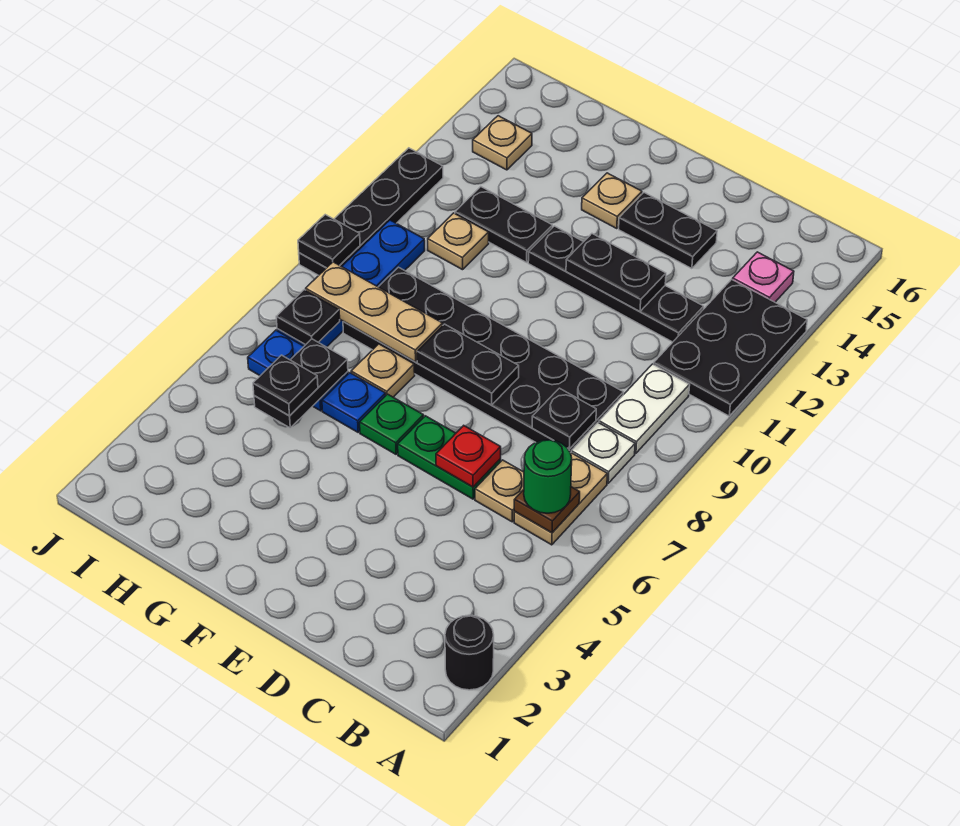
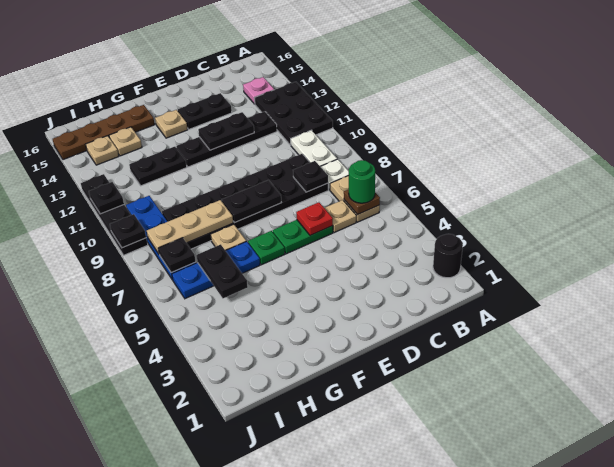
none -> brown 1x4 plate [53,105,155,160]
black 1x1 plate [253,355,318,416] -> black 1x1 plate moved to [89,182,124,214]
tan 1x1 plate [428,213,489,270] -> tan 1x1 plate moved to [109,127,142,156]

